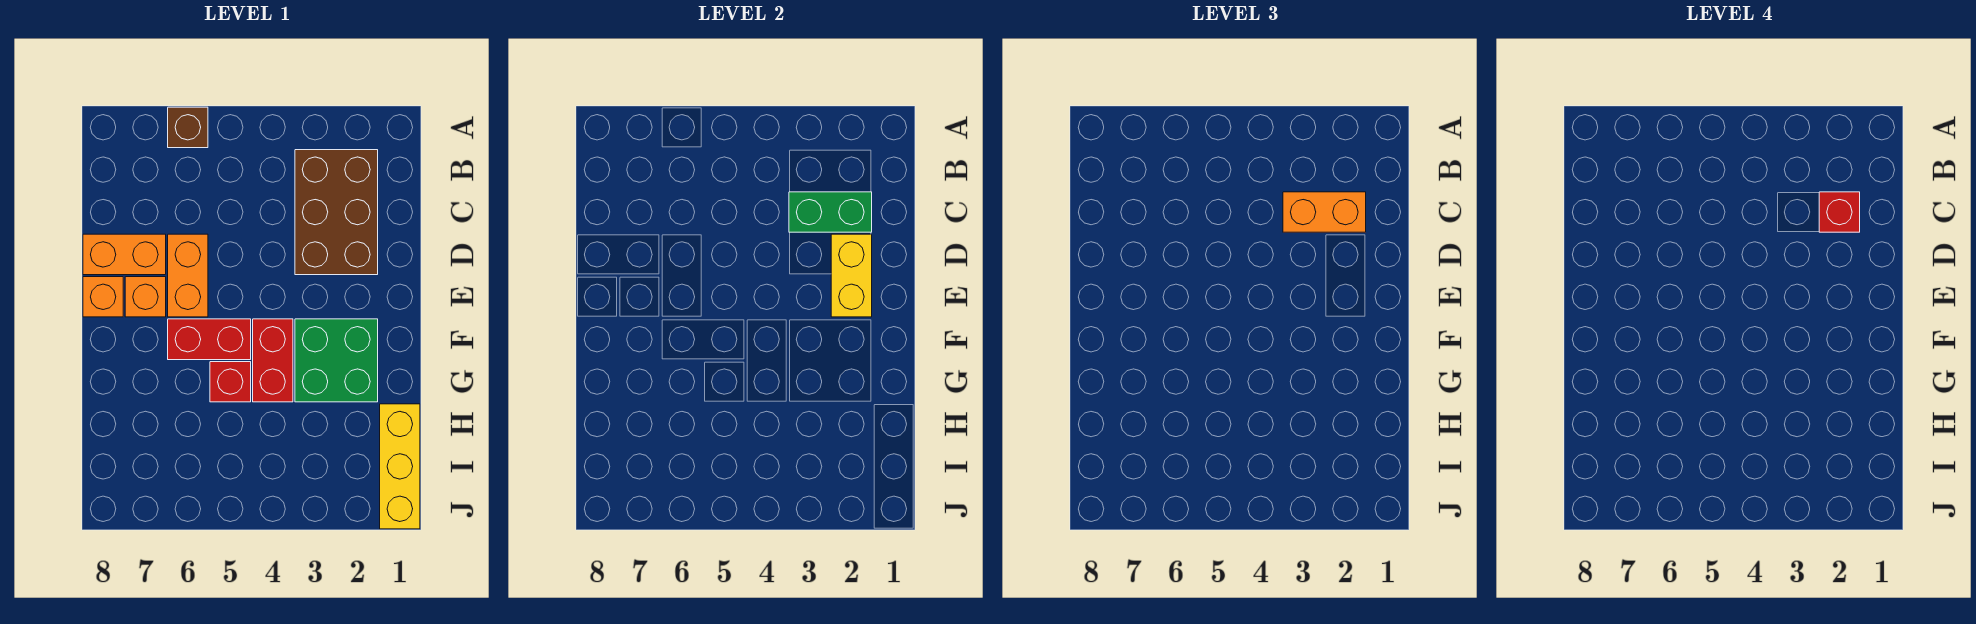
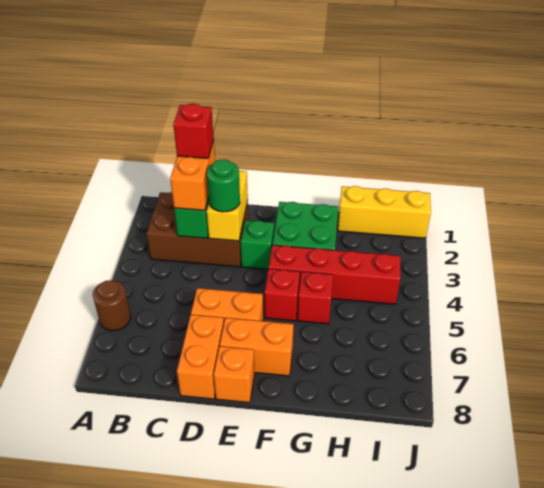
brown 1x1 brick [168,107,208,148] -> brown 1x1 round brick [93,280,131,331]
yellow 1x2 brick [831,234,872,317] -> yellow 1x2 brick turned to [207,171,248,241]
none -> green 1x1 round brick [207,159,240,212]
none -> green 1x1 brick [241,220,274,269]
orange 1x1 brick [125,277,166,317] -> orange 1x2 brick [220,318,294,376]
red 1x2 brick [253,319,293,402] -> red 1x4 brick [269,245,400,304]
red 1x2 brick [168,319,251,360] -> red 1x1 brick [265,269,300,321]

